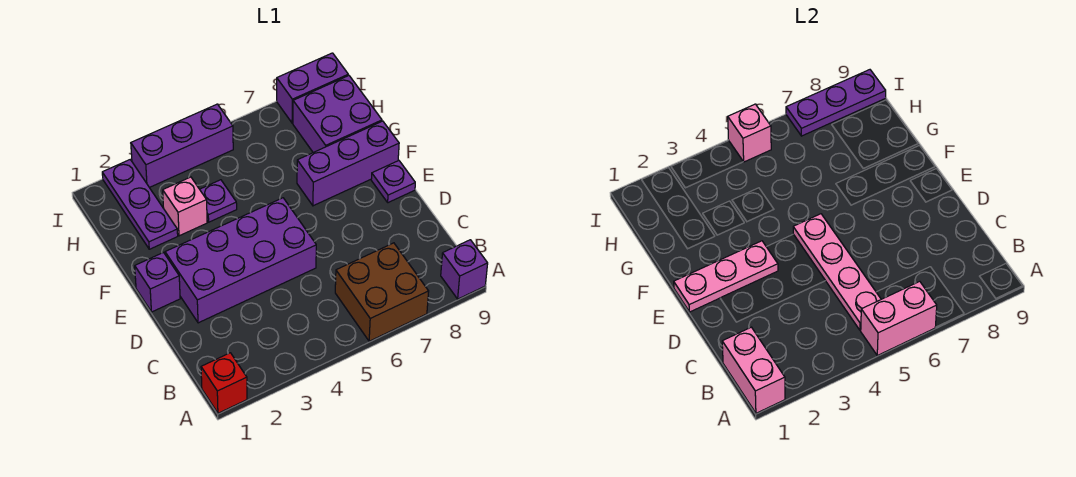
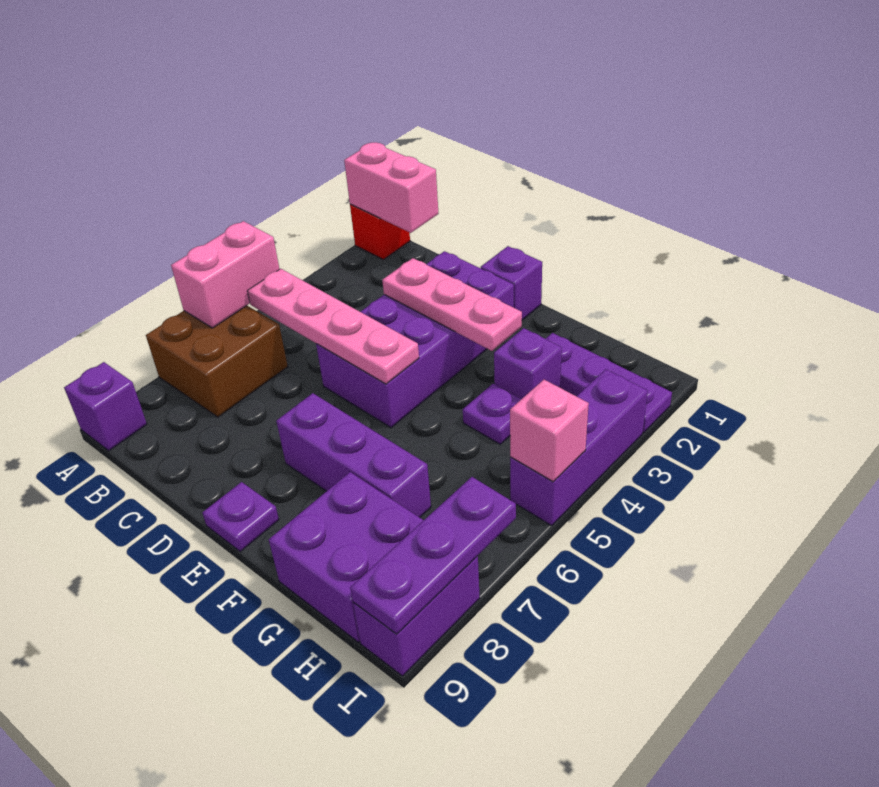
pink 1x3 plate [674,241,778,312] -> pink 1x3 plate turned to [382,258,522,351]
purple 1x3 brick [297,121,399,206] -> purple 1x3 brick turned to [276,393,431,517]
pink 1x1 brick [163,177,207,236] -> purple 1x1 brick [494,328,562,399]

